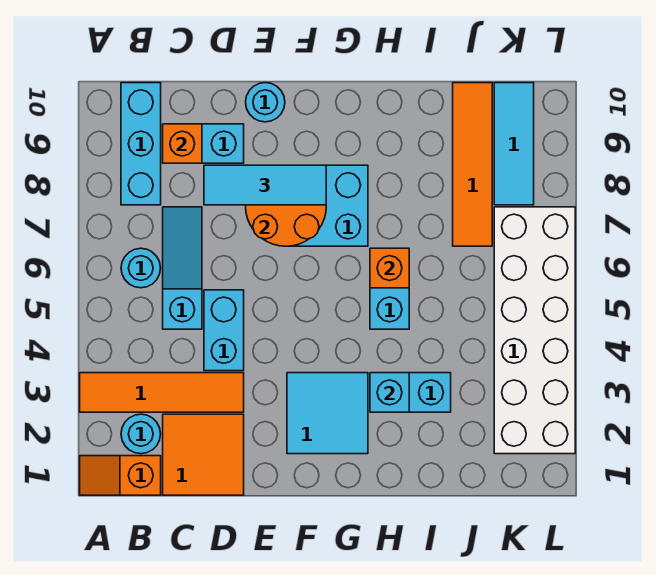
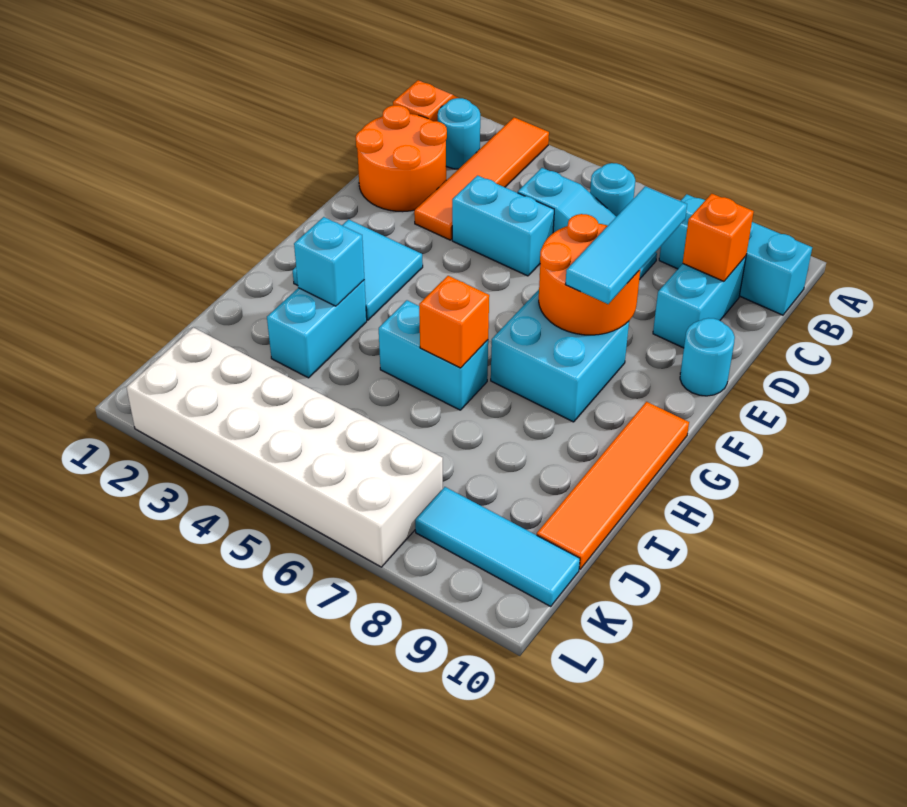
orange 2x2 tile [163,414,244,495] -> orange 2x2 round brick [356,105,447,212]
orange 1x4 tile [453,83,492,246] -> orange 1x4 tile turned to [537,402,689,569]

